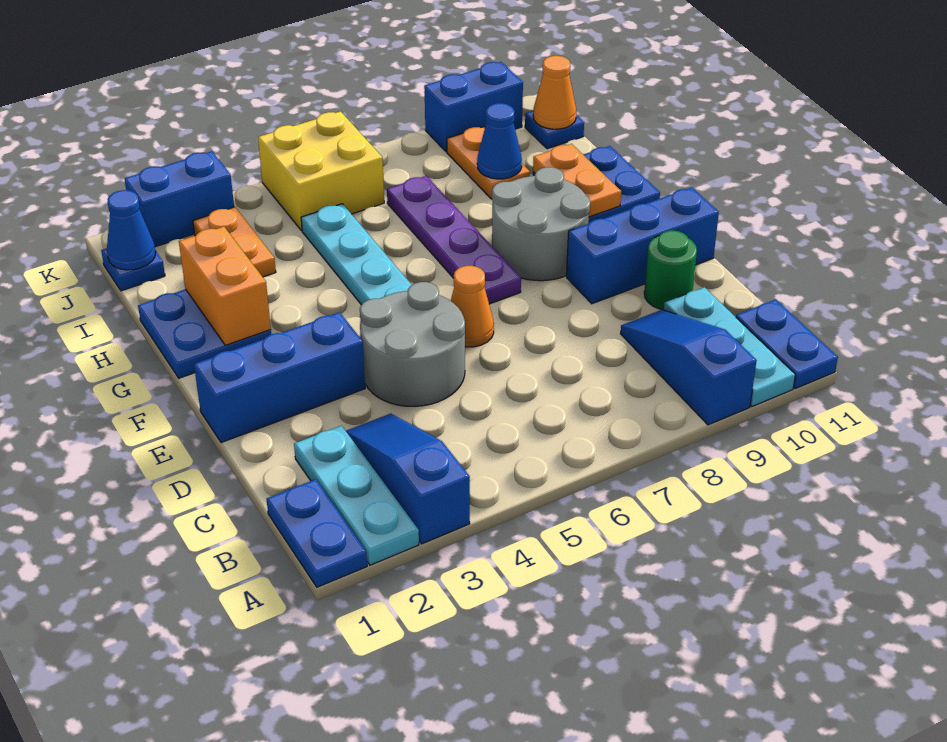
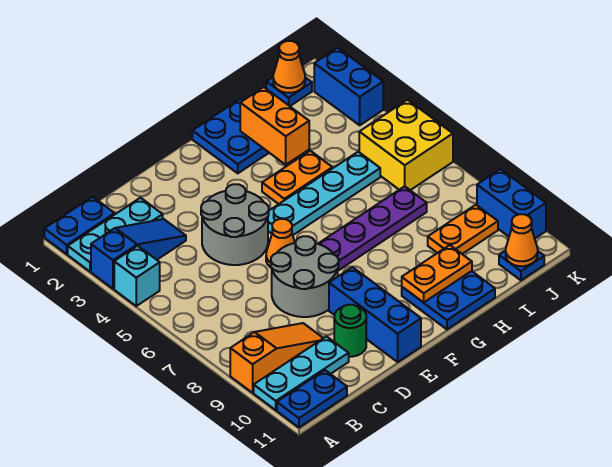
none -> cyan 1x1 brick [114,246,160,306]
blue 1x3 slope [621,310,757,425] -> orange 1x3 slope [230,323,323,393]
blue 1x3 brick [194,312,365,443] -> none
grey 2x2 round brick [492,167,590,281] -> grey 2x2 round brick moved to [271,236,339,317]
orange 1x2 brick [179,226,271,345] -> orange 1x2 brick turned to [240,87,309,165]
orange 1x2 plate [193,207,276,277] -> orange 1x2 plate moved to [262,151,332,204]
blue 1x1 cone [477,103,522,179] -> none
blue 1x1 cone [107,190,156,270] -> orange 1x1 cone [273,41,305,93]

